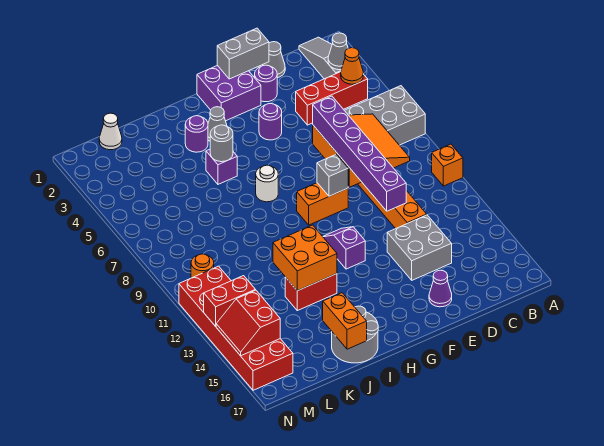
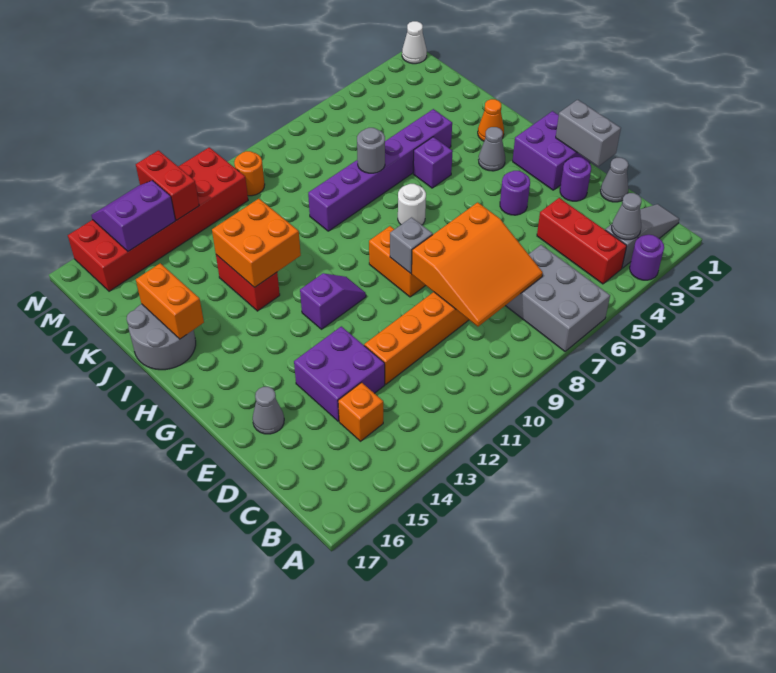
orange 1x1 brick [432,144,463,186] -> orange 1x1 brick moved to [338,383,383,441]
orange 1x1 cone [341,48,363,84] -> orange 1x1 cone moved to [478,99,504,141]
grey 2x2 brick [387,215,452,280] -> purple 2x2 brick [294,326,385,421]
purple 1x6 brick [313,96,406,211] -> purple 1x6 brick moved to [308,109,452,231]
purple 1x1 cone [429,270,452,307] -> grey 1x1 cone [253,387,284,434]
purple 1x1 round brick [185,116,208,152] -> purple 1x1 round brick moved to [630,235,664,280]
grey 1x1 round brick [210,125,233,162] -> grey 1x1 round brick moved to [357,128,385,173]
orange 1x2 brick [323,293,367,349] -> orange 1x2 brick turned to [136,263,204,339]
white 1x1 cone [99,113,122,150] -> white 1x1 cone moved to [402,21,427,64]
red 2x2 slope [216,290,280,356] -> purple 2x2 slope [91,180,175,251]

